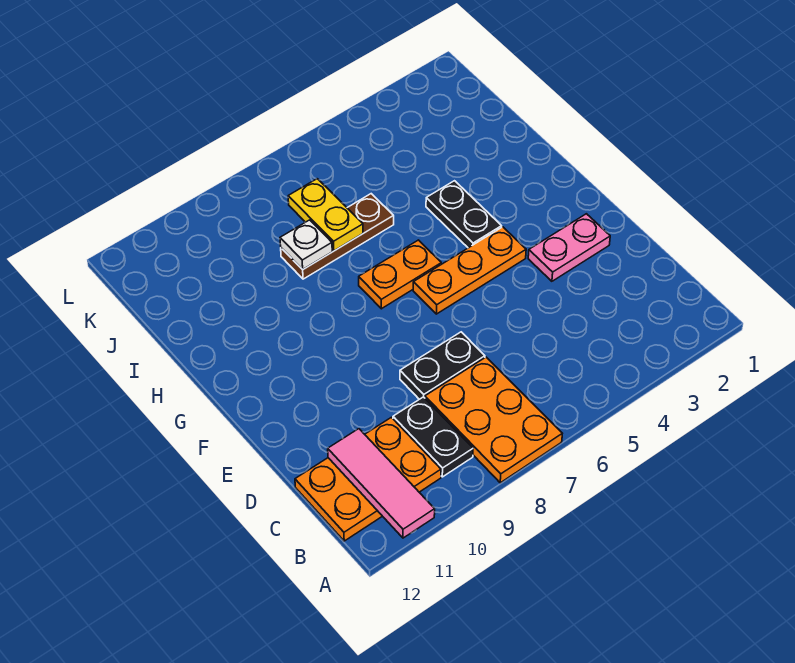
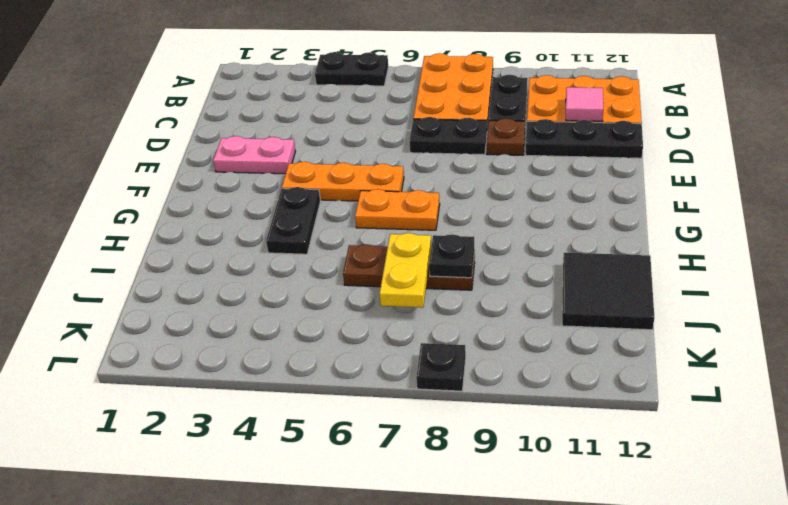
none -> black 1x2 plate [315,52,388,86]
pink 1x3 tile [328,429,435,538] -> pink 1x1 tile [566,87,603,121]
none -> brown 1x1 plate [487,118,525,155]
none -> black 1x3 plate [526,119,643,158]
white 1x1 plate [280,220,332,269] -> black 1x1 plate [429,234,474,278]
none -> black 2x2 tile [562,253,654,330]
none -> black 1x1 plate [416,343,466,391]

